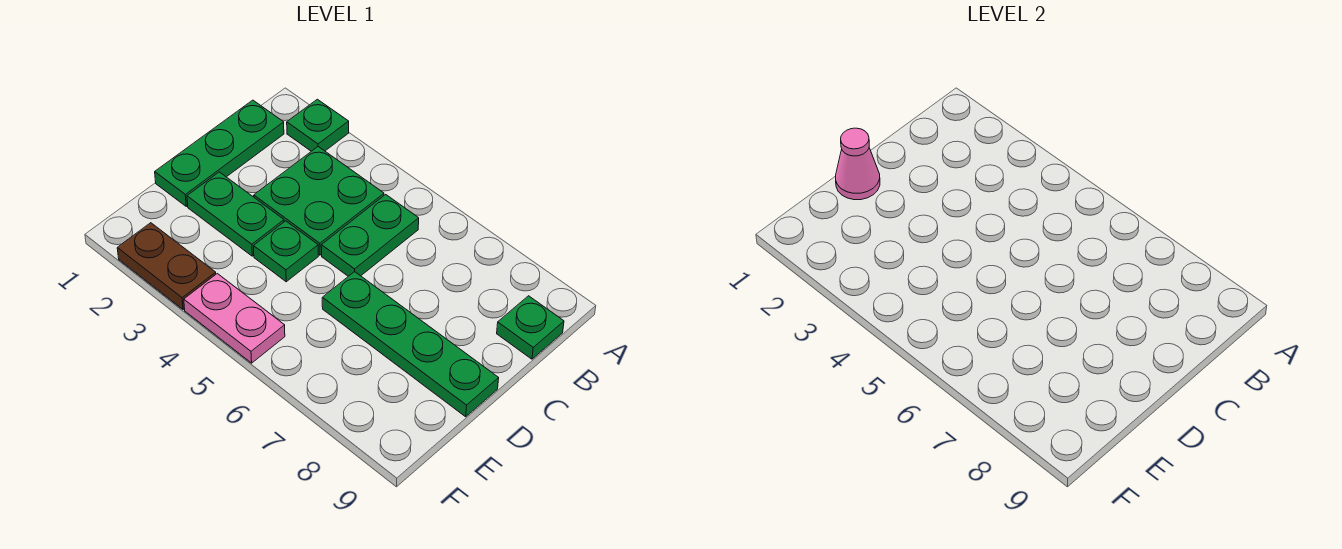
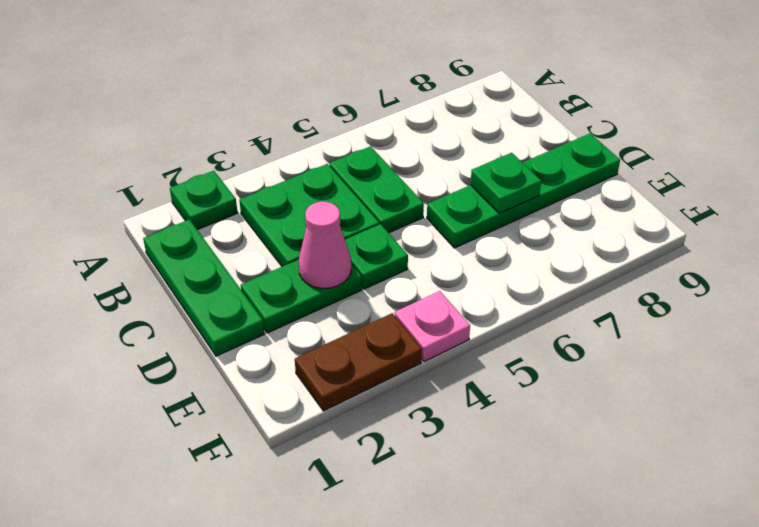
green 1x1 plate [497,296,564,359] -> green 1x1 plate moved to [470,153,541,213]
pink 1x1 cone [836,128,880,200] -> pink 1x1 cone moved to [299,202,351,289]
pink 1x2 plate [184,274,285,363] -> pink 1x1 plate [395,291,470,362]

